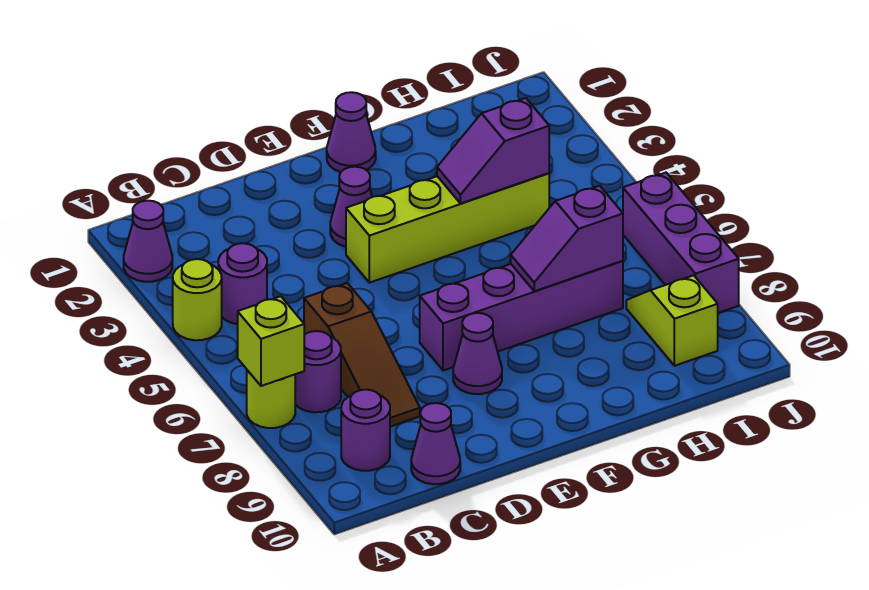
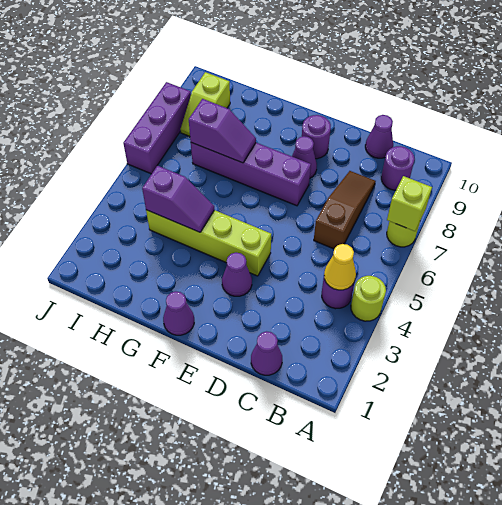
purple 1x1 cone [124,201,172,282] -> purple 1x1 cone moved to [251,331,282,375]
none -> yellow 1x1 cone [324,244,356,290]
purple 1x1 round brick [295,331,341,412] -> purple 1x1 round brick moved to [302,115,331,159]

